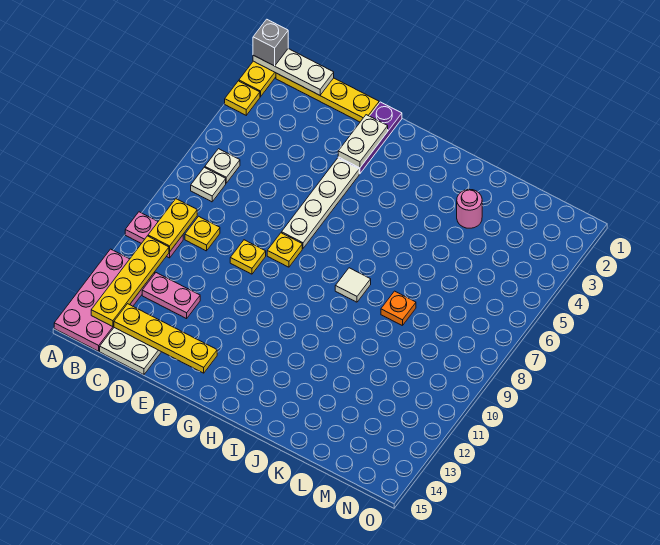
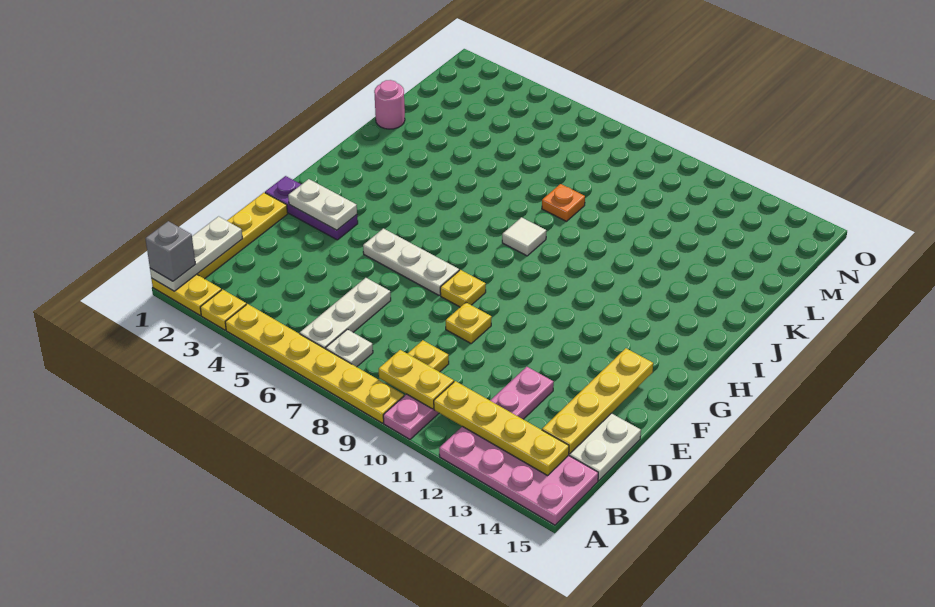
none -> yellow 1x6 plate [225,304,404,423]
white 1x1 plate [205,149,240,183] -> white 1x3 plate [300,278,391,349]
white 1x4 plate [282,158,359,248] -> white 1x3 plate [363,229,459,295]
pink 1x1 round brick [457,189,482,228] -> pink 1x1 round brick moved to [374,80,405,129]

